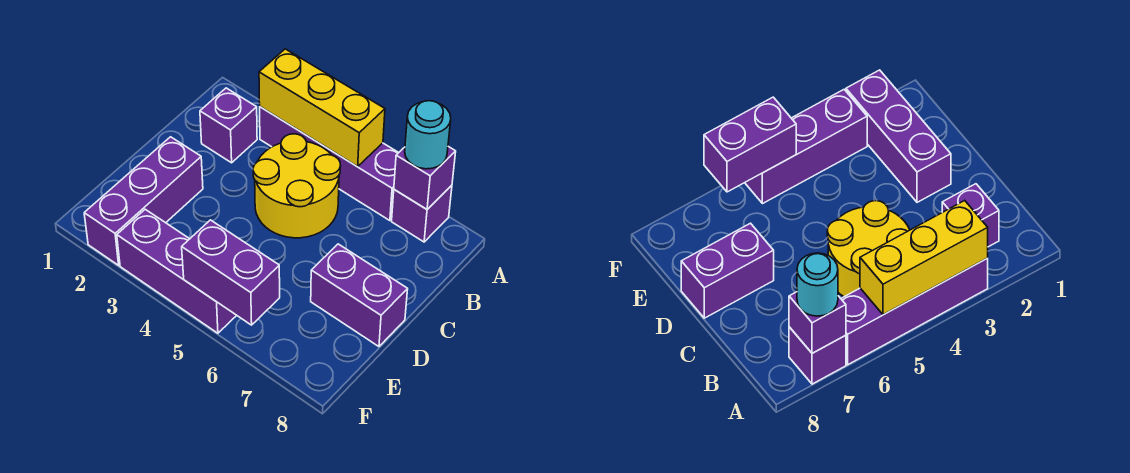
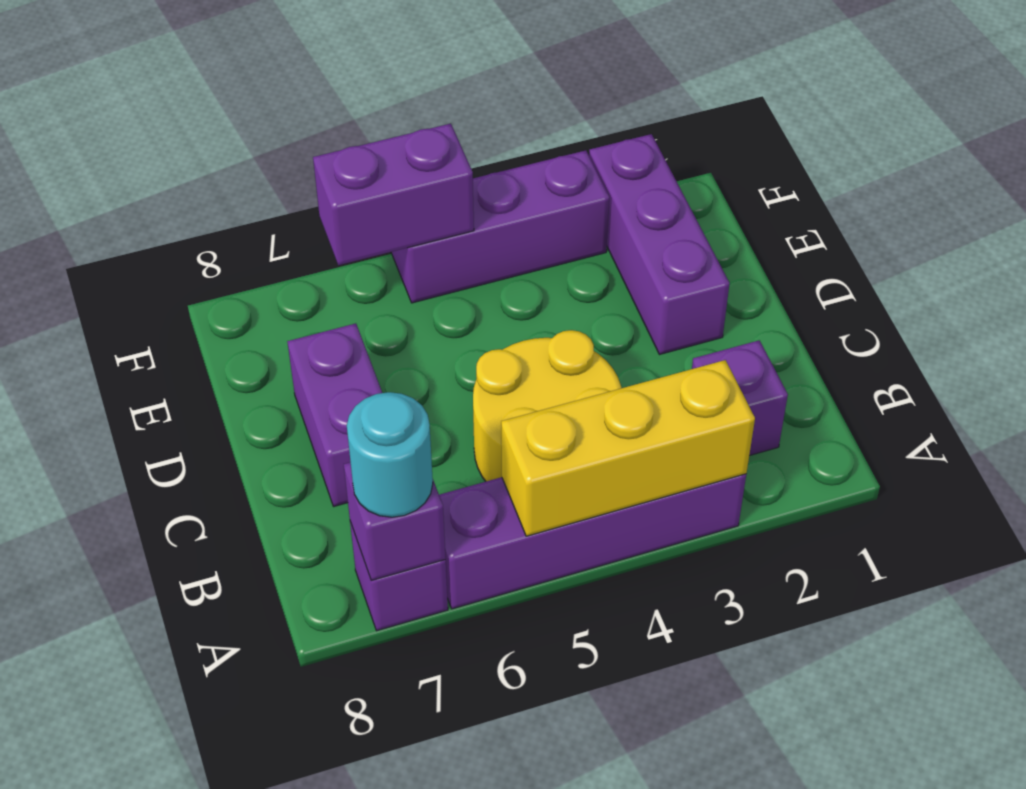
purple 1x2 brick [311,244,408,346] -> purple 1x2 brick turned to [287,323,382,506]

